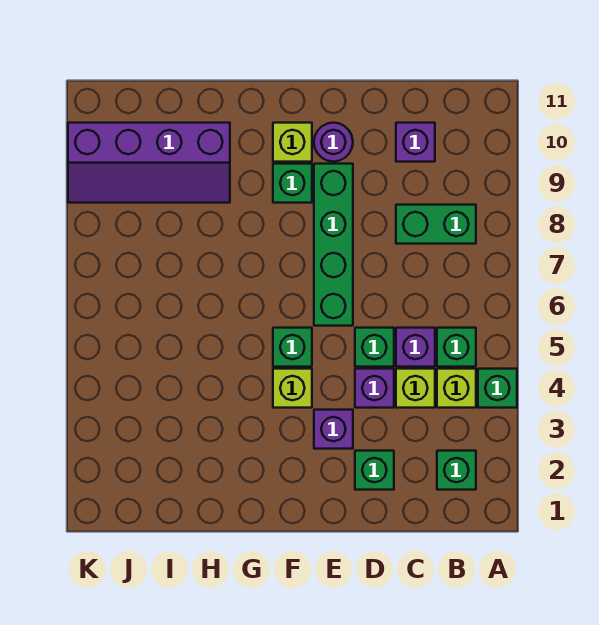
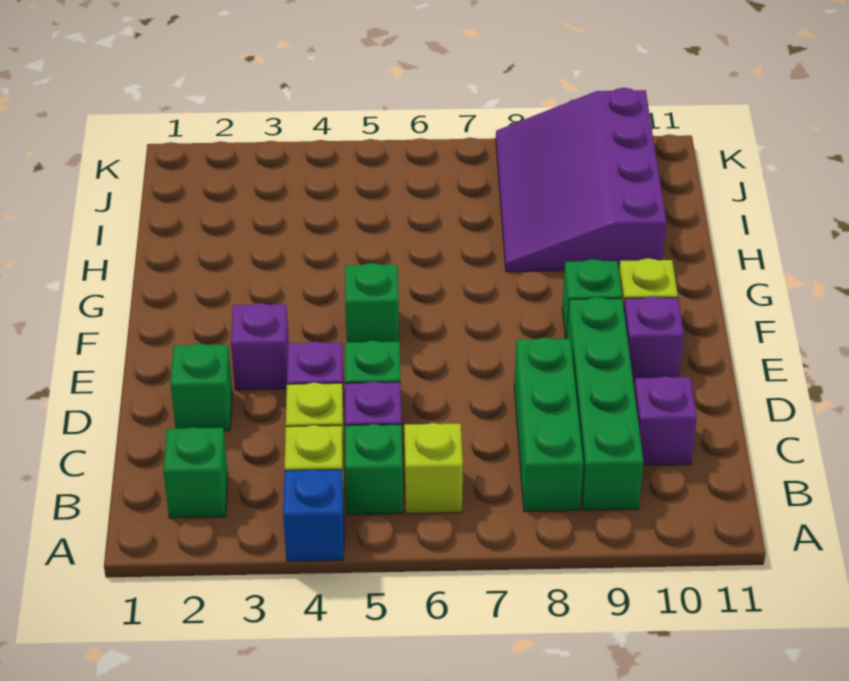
green 1x1 brick [478,369,517,408] -> blue 1x1 brick [283,469,344,561]
green 1x2 brick [396,205,476,244] -> green 1x3 brick [514,337,583,511]
green 1x4 brick [314,164,353,326] -> green 1x4 brick turned to [567,297,643,510]
purple 1x1 round brick [314,123,353,162] -> purple 1x1 brick [624,296,684,383]
lime 1x1 brick [273,369,312,408] -> lime 1x1 brick moved to [404,423,463,514]
purple 2x4 slope [68,123,230,203] -> purple 3x4 slope [496,88,666,272]

